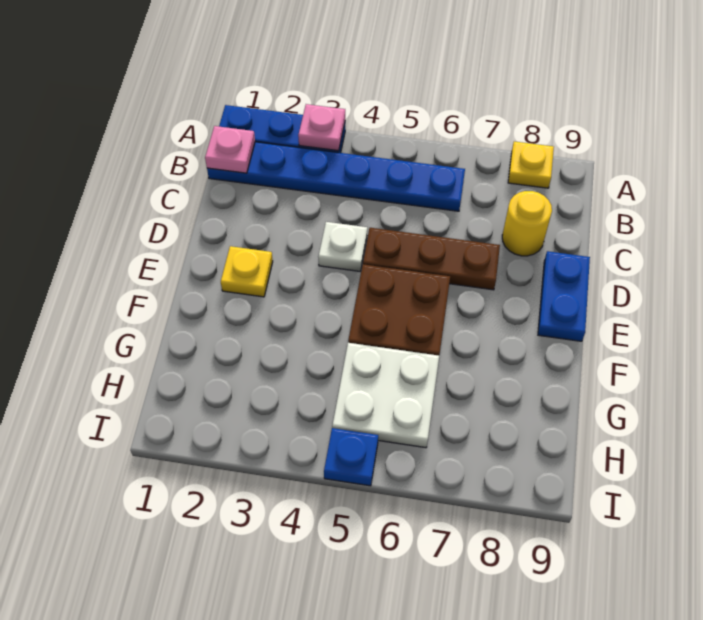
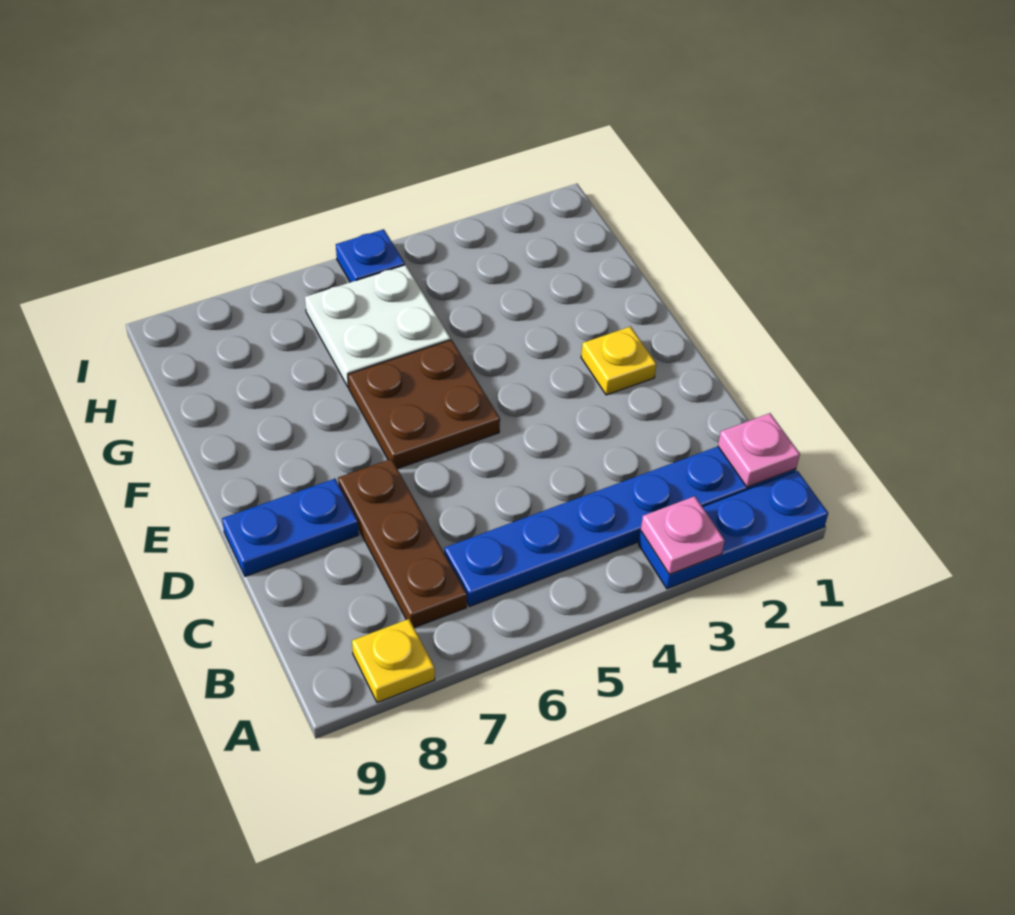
yellow 1x1 round brick [502,191,552,256] -> none
white 1x1 plate [318,222,367,271] -> none
brown 1x3 plate [363,228,500,290] -> brown 1x3 plate turned to [338,459,467,628]
blue 1x2 plate [538,251,590,341] -> blue 1x2 plate turned to [222,479,359,576]

